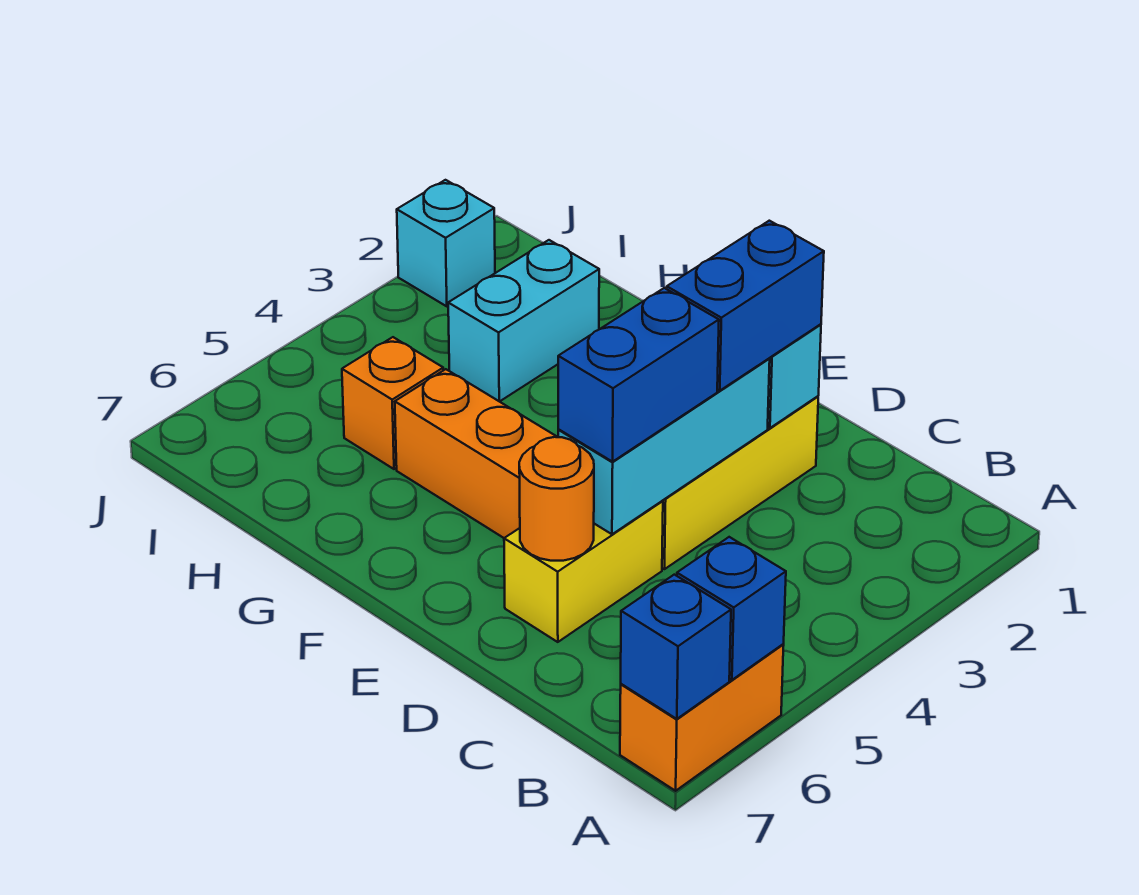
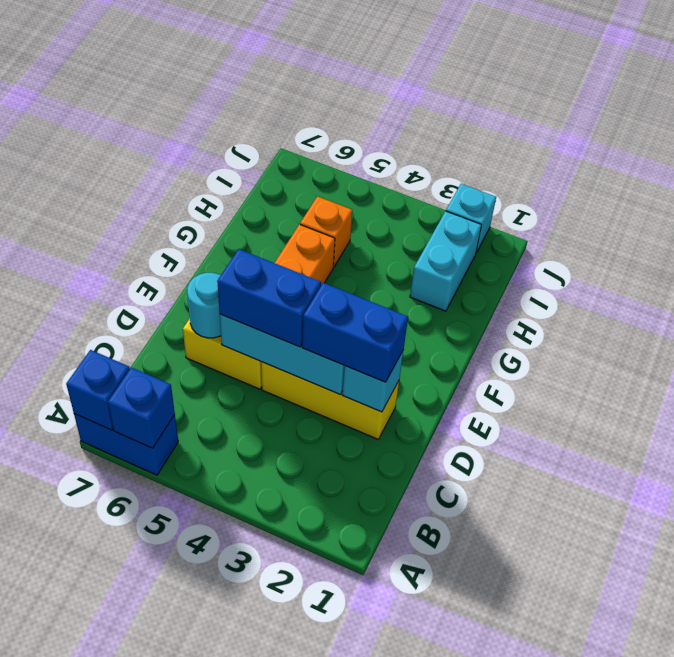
orange 1x2 brick [620,644,784,791] -> blue 1x2 brick [74,414,178,475]
orange 1x1 round brick [519,437,594,561] -> cyan 1x1 round brick [187,273,221,338]
cyan 1x2 brick [448,240,599,402] -> cyan 1x2 brick turned to [410,211,481,311]

